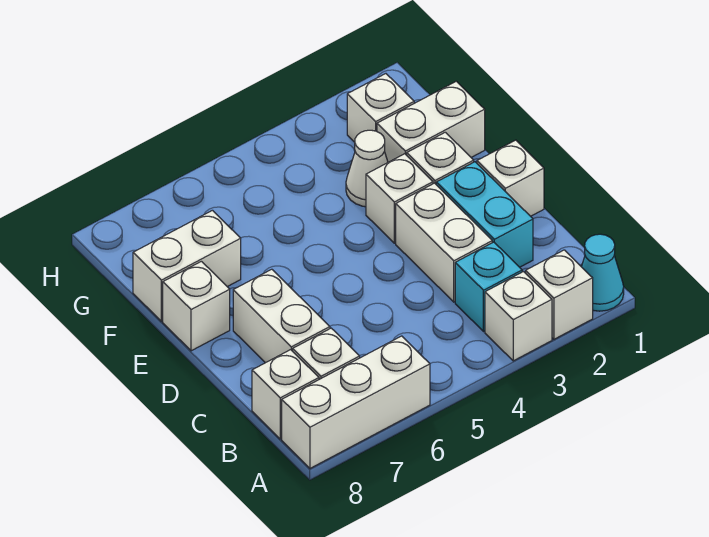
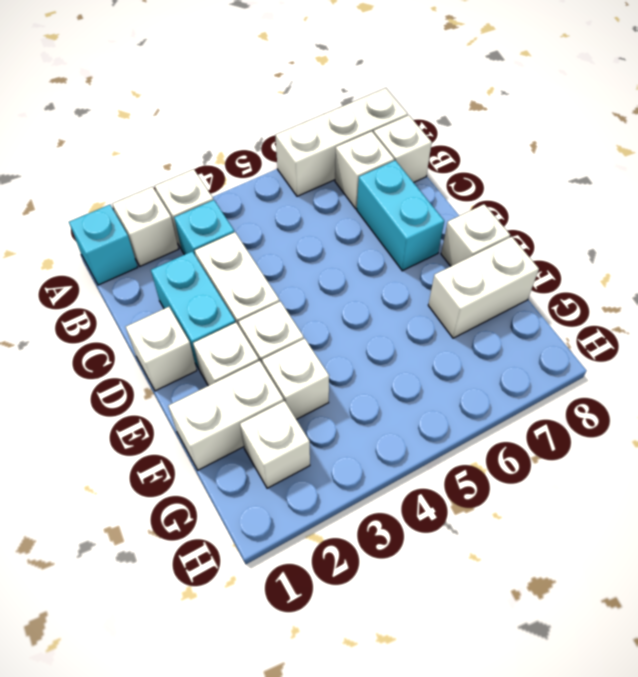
cyan 1x1 cone [582,234,624,311] -> cyan 1x1 brick [69,205,138,285]
white 1x2 brick [233,269,330,363] -> cyan 1x2 brick [357,160,444,271]
white 1x1 cone [346,130,388,207] -> white 1x1 brick [262,338,329,419]

